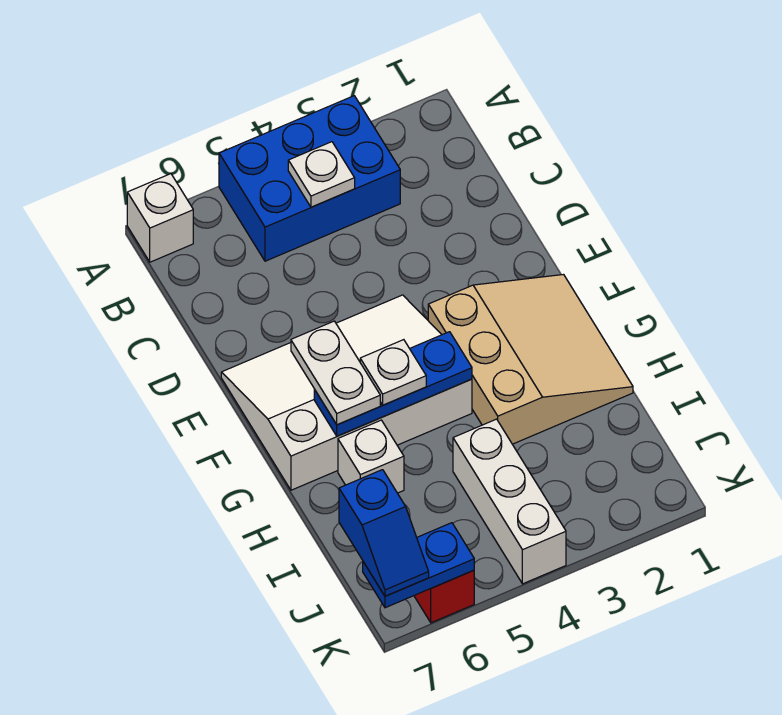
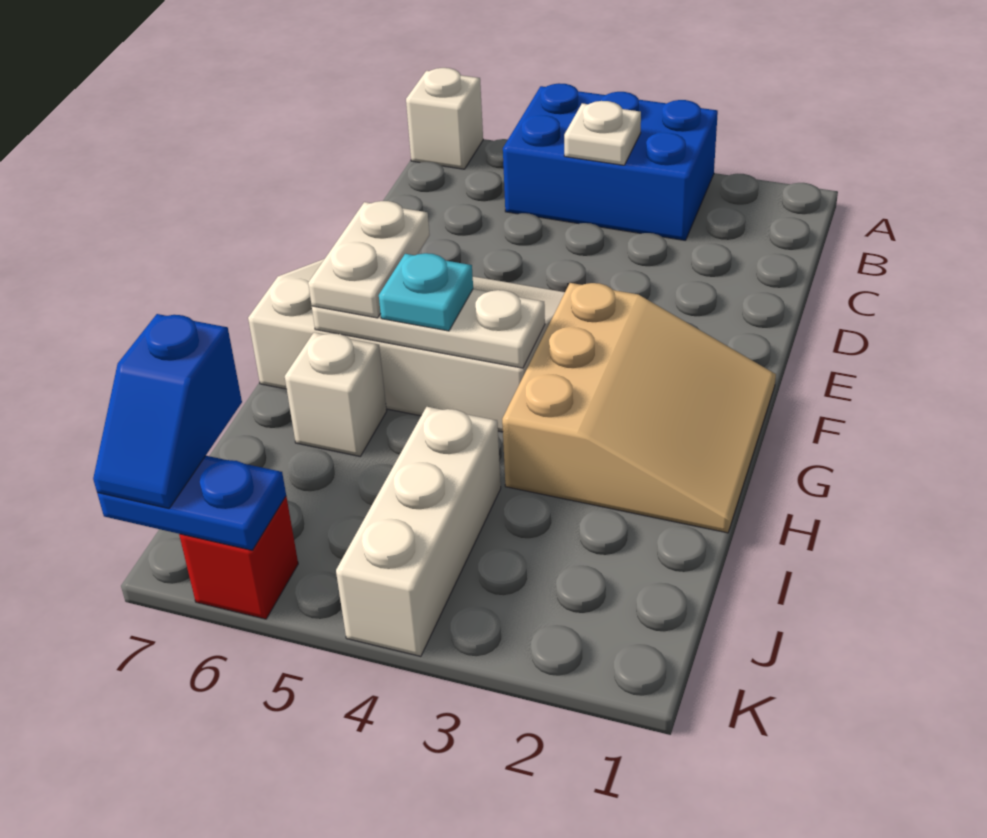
blue 1x3 plate [314,332,472,436] -> white 1x3 plate [312,289,545,368]
white 1x1 plate [360,340,426,405] -> cyan 1x1 plate [379,253,473,331]

